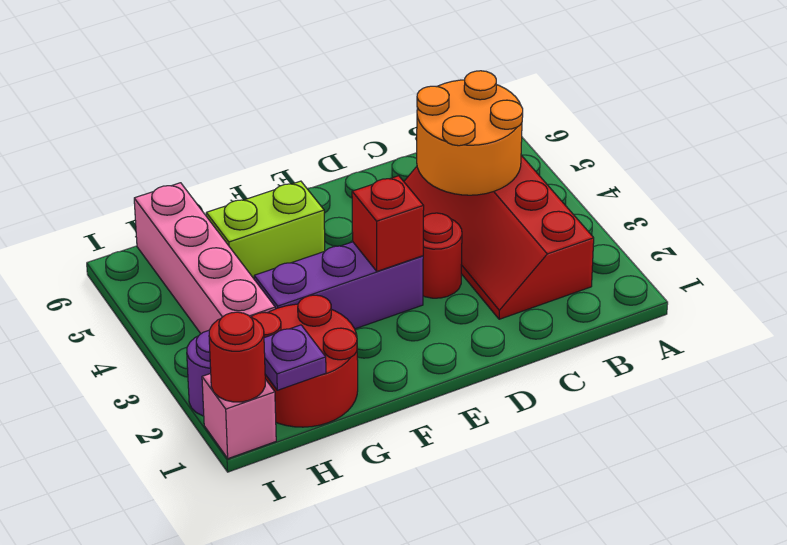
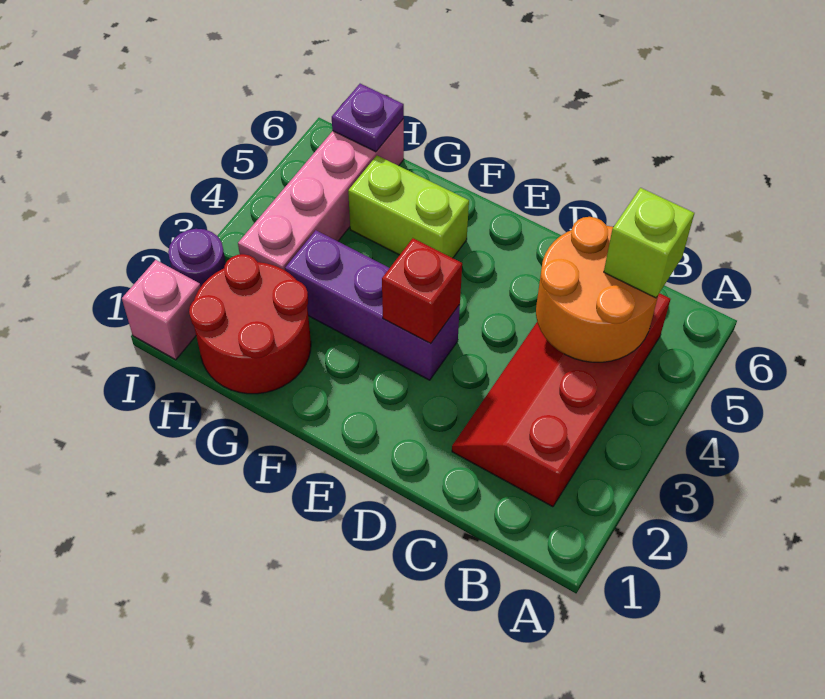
none -> lime 1x1 brick [604,188,694,298]
red 1x1 round brick [423,213,462,298] -> none
purple 1x1 plate [264,325,326,390] -> purple 1x1 plate moved to [332,84,404,152]
red 1x1 round brick [209,312,265,402] -> none

